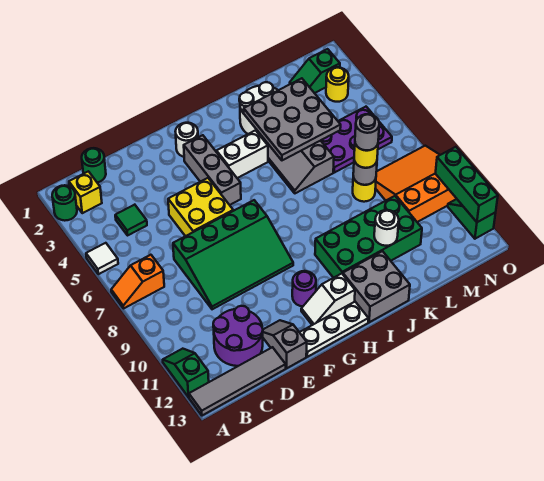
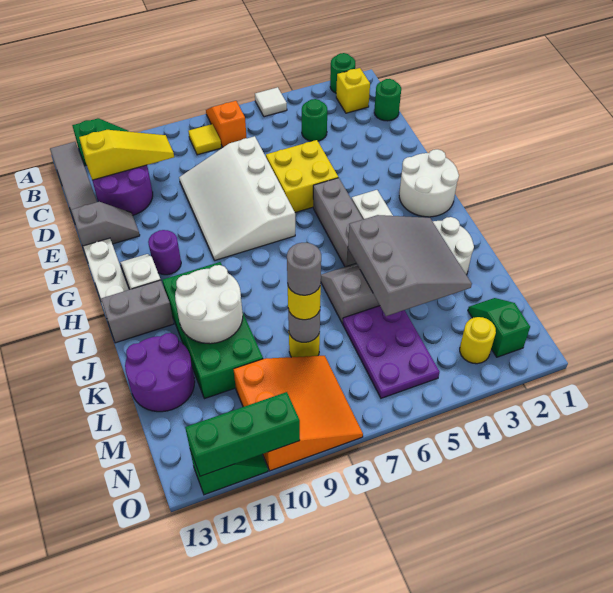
none -> yellow 1x1 tile [188,124,221,155]
green 1x1 tile [115,205,147,235] -> green 1x1 round brick [302,99,327,141]
none -> yellow 1x3 slope [79,130,174,180]
green 3x4 slope [173,200,293,309] -> white 3x4 slope [179,136,295,260]
white 1x1 round brick [175,123,198,157] -> white 2x2 round brick [399,149,459,217]
grey 1x3 brick [184,135,241,205] -> grey 1x3 brick turned to [313,178,363,267]
grey 2x2 brick [343,251,410,322] -> grey 1x2 brick [101,280,174,343]
grey 3x3 plate [244,78,341,160] -> grey 3x3 slope [348,215,472,316]
white 1x1 round brick [374,210,399,246] -> white 2x2 round brick [175,265,243,344]
none -> purple 2x2 round brick [125,333,195,412]

